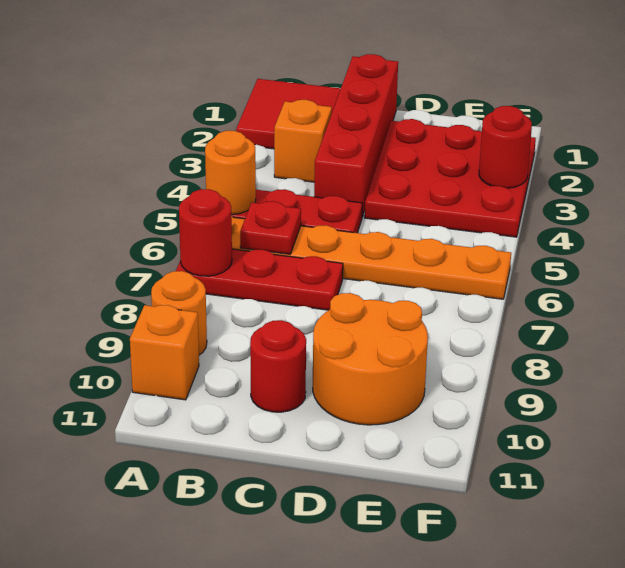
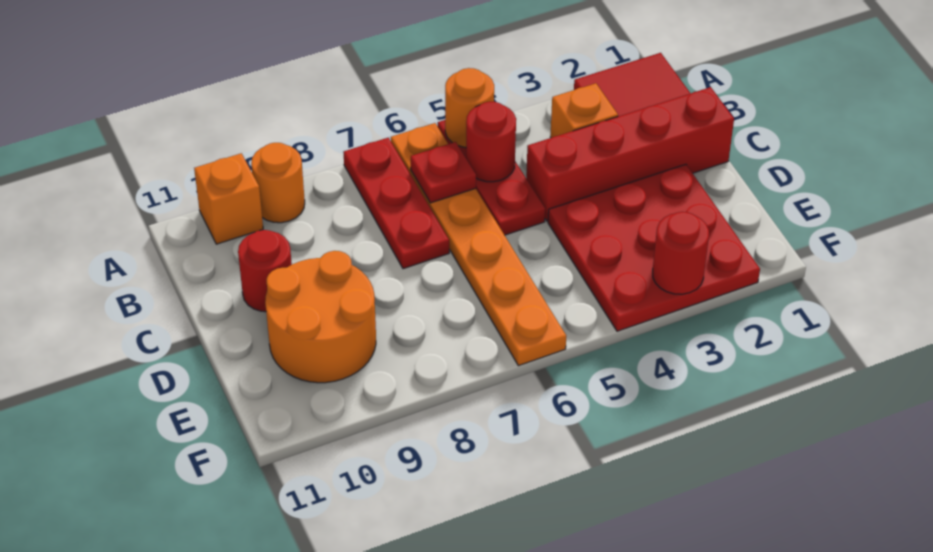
red 1x1 round brick [179,189,232,276] -> red 1x1 round brick moved to [466,101,516,182]

